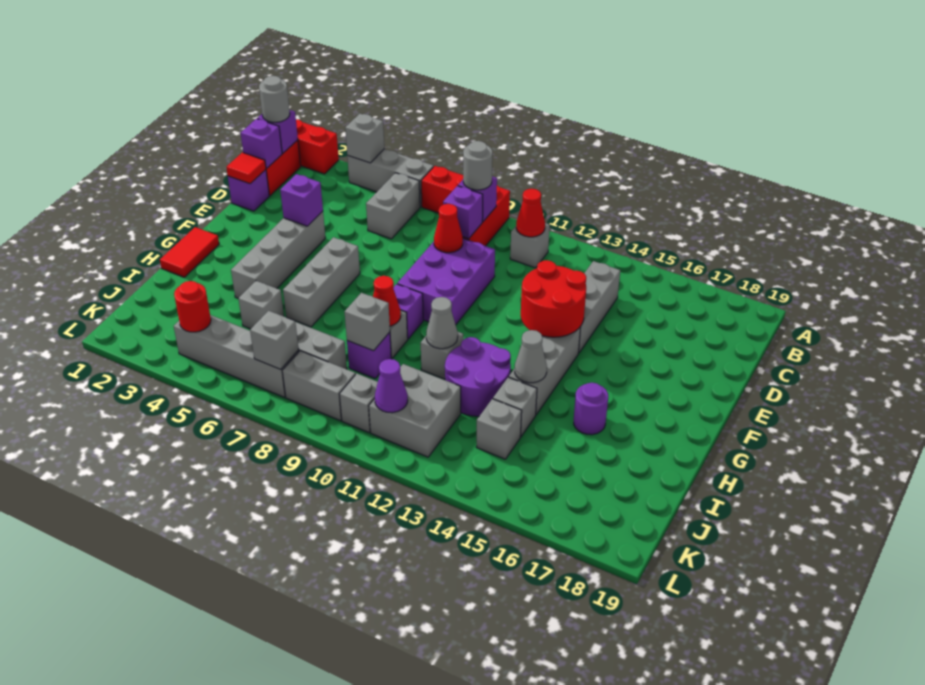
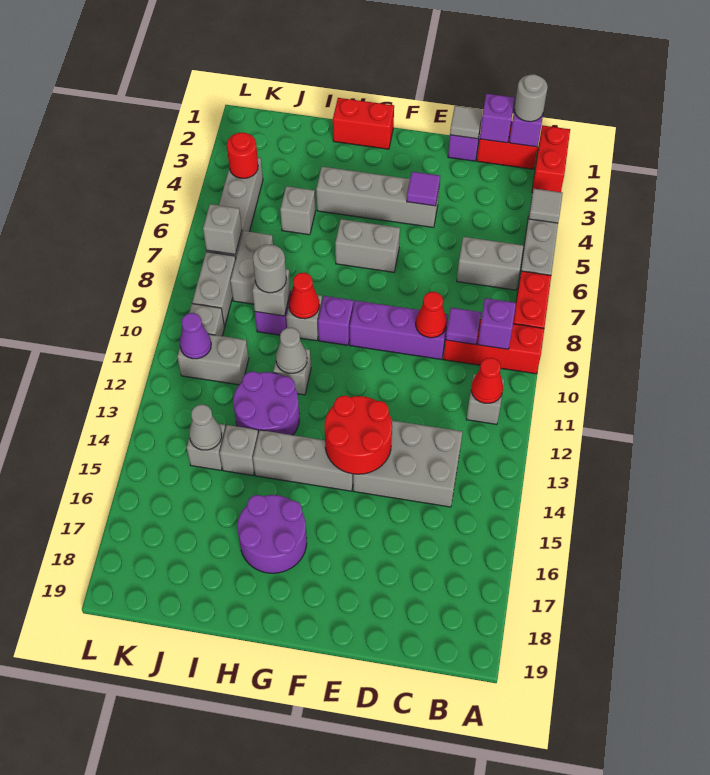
grey 1x1 brick [345,114,384,163] -> grey 1x1 tile [529,189,563,223]
grey 1x1 round brick [463,141,492,190] -> grey 1x1 round brick moved to [253,244,286,293]
purple 1x1 brick [443,186,483,239] -> purple 1x1 tile [446,308,481,345]
grey 1x3 brick [578,261,620,353] -> grey 2x3 brick [353,421,462,507]
red 1x1 tile [226,152,266,184] -> grey 1x1 tile [450,106,483,139]
purple 2x3 brick [397,238,495,325] -> purple 1x3 brick [350,301,448,360]
purple 1x1 brick [280,174,323,226] -> purple 1x1 tile [407,172,440,206]
grey 1x3 brick [283,237,360,327] -> grey 1x2 brick [335,219,400,272]
red 1x2 tile [160,227,219,277] -> red 1x2 brick [333,98,394,149]
grey 1x1 cone [515,330,547,383] -> grey 1x1 cone moved to [189,405,222,450]
purple 1x1 round brick [574,383,608,435] -> purple 2x2 round brick [237,495,307,573]
grey 2x2 brick [369,364,461,457] -> grey 1x2 brick [177,334,249,385]

